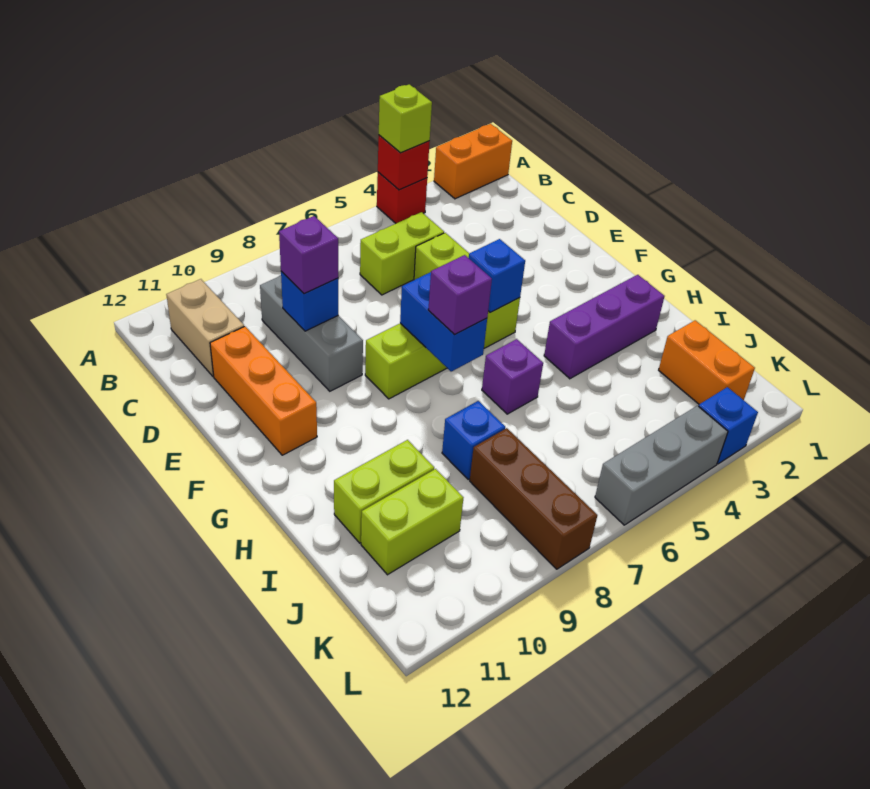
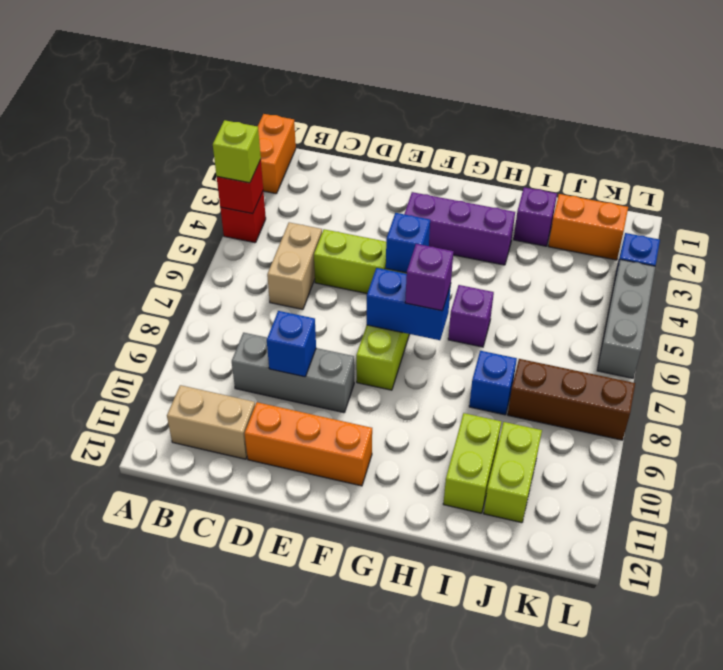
lime 1x2 brick [360,212,444,295] -> tan 1x2 brick [267,222,322,309]
purple 1x1 brick [279,216,338,294] -> purple 1x1 brick moved to [514,187,557,246]
purple 1x3 brick [544,275,665,379] -> purple 1x3 brick turned to [405,192,515,265]

